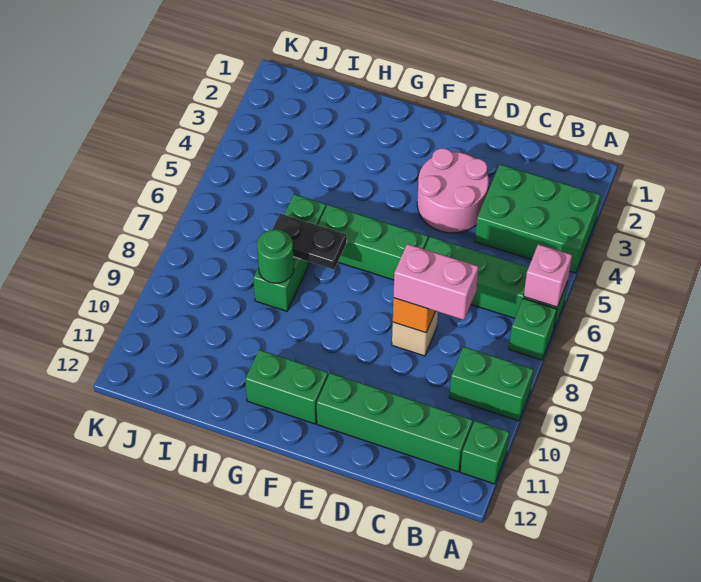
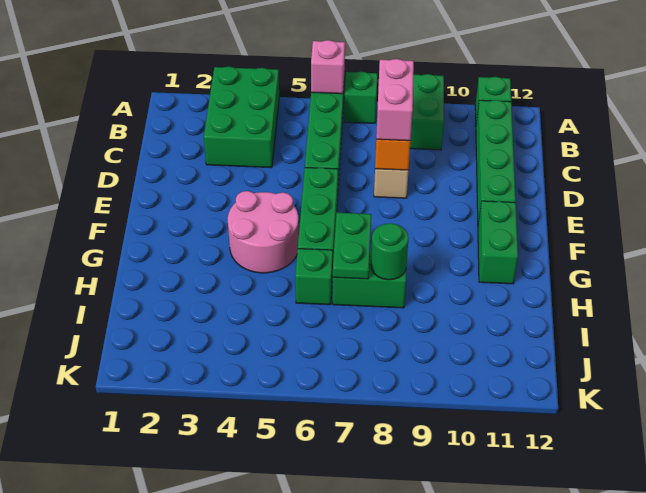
pink 2x2 round brick [417,148,489,233] -> pink 2x2 round brick moved to [228,191,299,273]
black 1x2 plate [272,214,347,269] -> green 1x2 plate [333,213,371,279]

